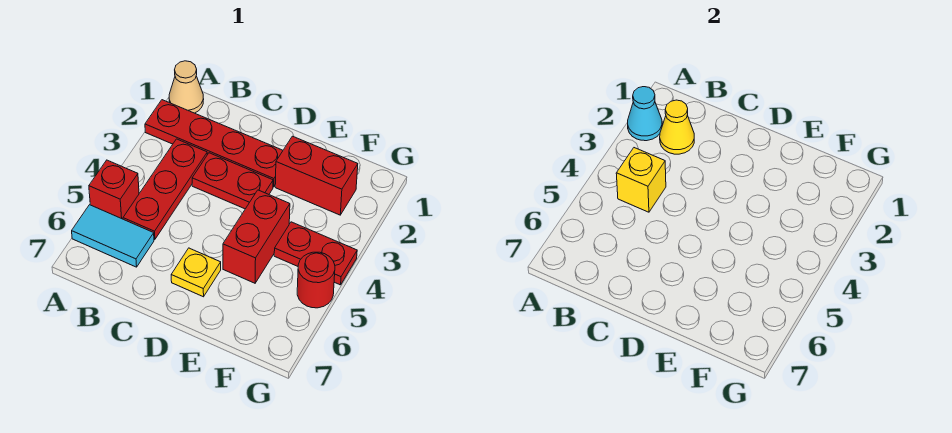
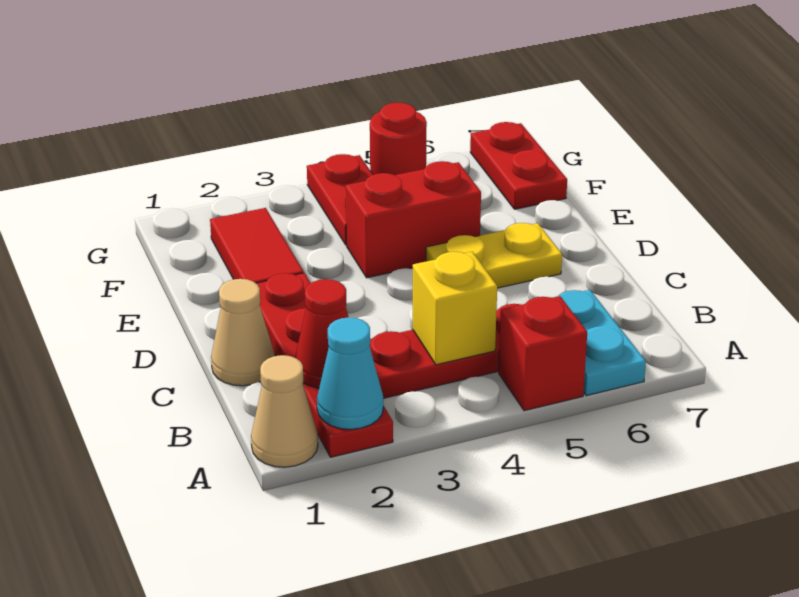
cyan 1x2 tile [72,205,154,267] -> cyan 1x2 plate [559,290,646,396]
yellow 1x1 cone [660,100,694,154] -> red 1x1 cone [295,279,348,388]
none -> tan 1x1 cone [211,279,275,386]
red 1x2 plate [192,153,273,209] -> red 1x2 plate moved to [470,122,567,209]
yellow 1x1 plate [171,248,221,297] -> yellow 1x2 plate [426,223,562,288]
red 1x2 brick [275,136,358,215] -> red 1x2 tile [210,208,304,283]

